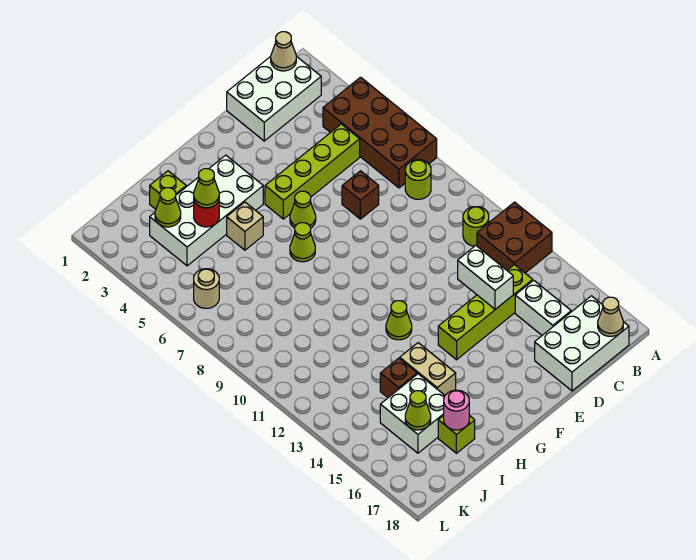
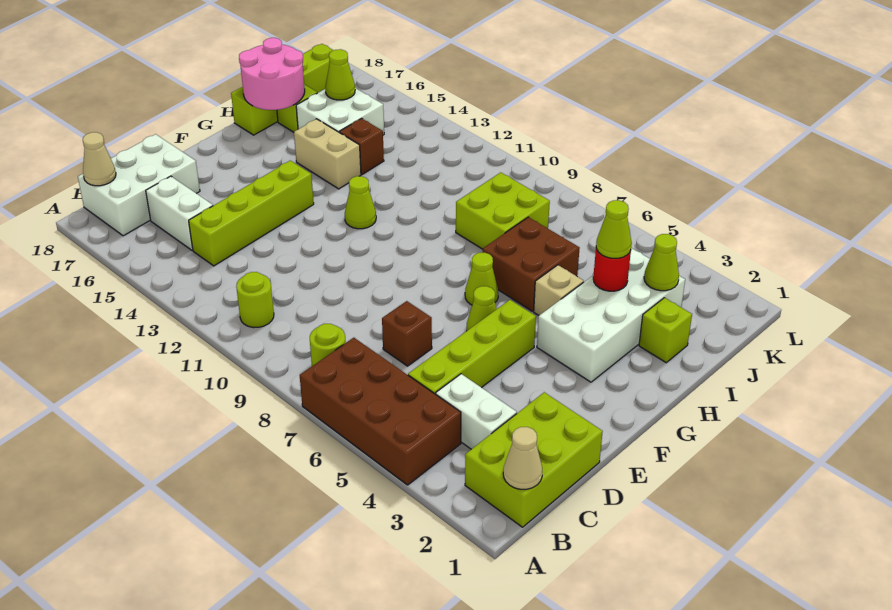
brown 2x2 brick [477,202,552,273] -> brown 2x2 brick moved to [483,217,580,311]
white 2x3 brick [227,56,321,141] -> lime 2x3 brick [465,392,603,527]
white 1x2 brick [458,246,513,309] -> white 1x2 brick moved to [436,374,517,449]
none -> lime 1x4 brick [231,44,333,135]
none -> lime 2x2 brick [456,172,550,249]
pink 1x1 round brick [444,390,469,430] -> pink 2x2 round brick [239,38,305,110]
tan 1x1 round brick [194,269,219,308] -> none

